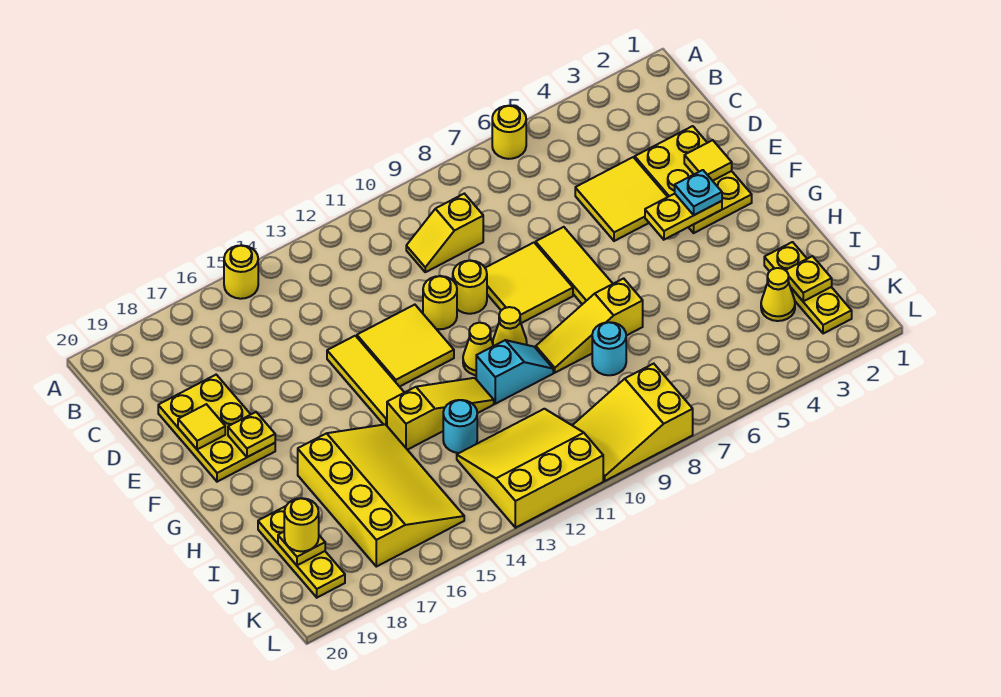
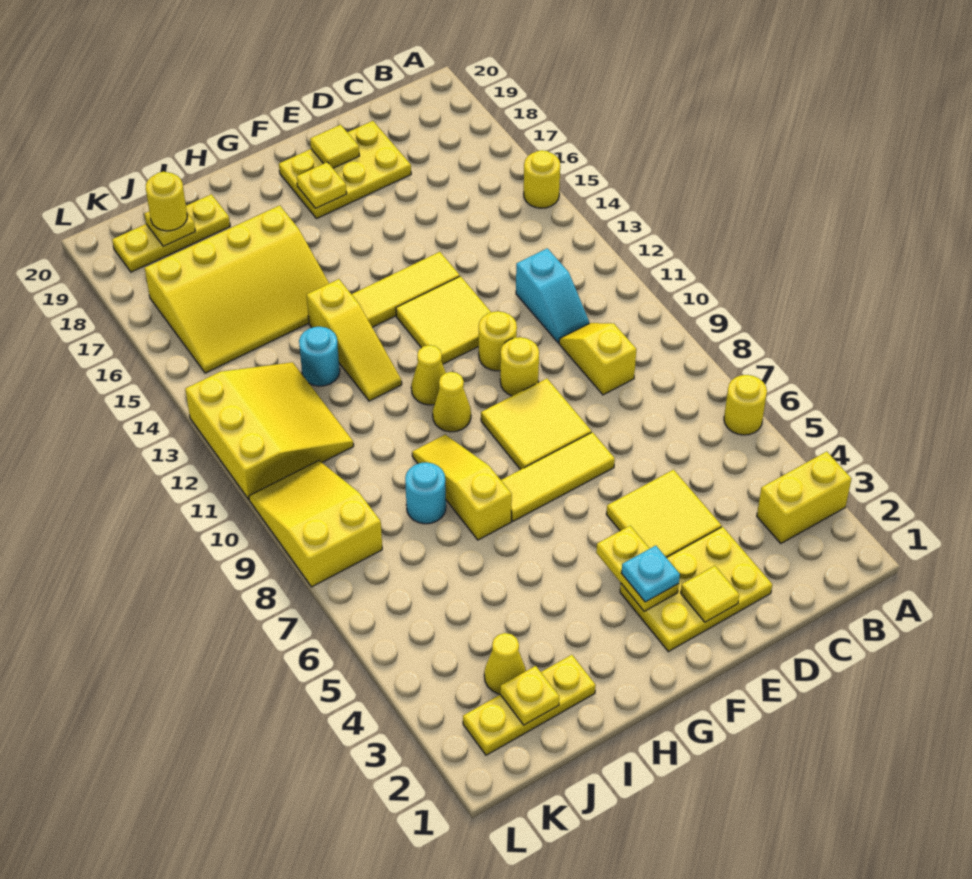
none -> yellow 1x2 brick [757,452,851,543]
cyan 1x2 slope [476,340,553,404] -> cyan 1x2 slope moved to [516,248,589,343]

